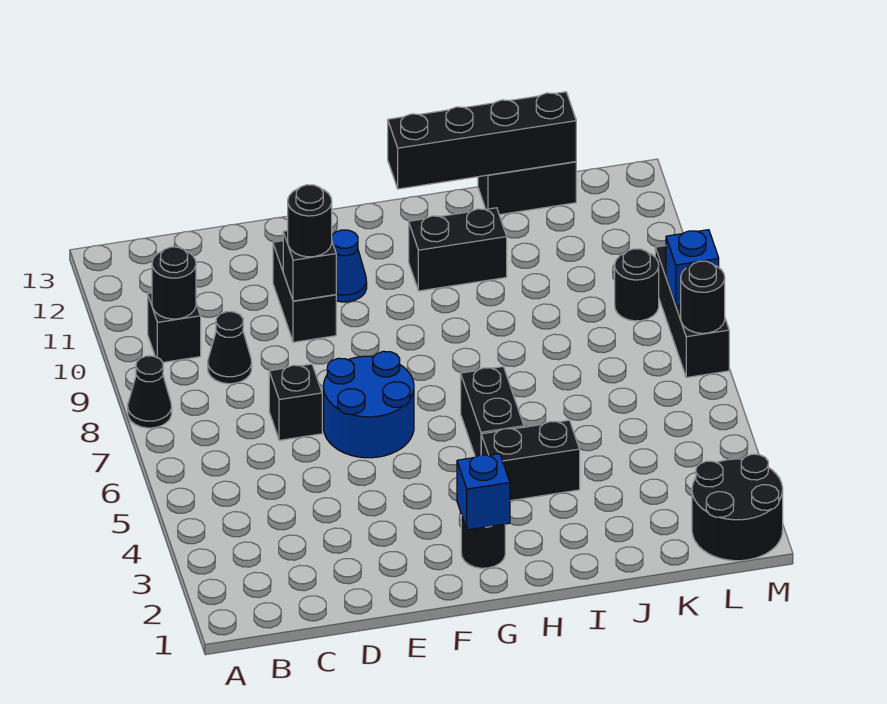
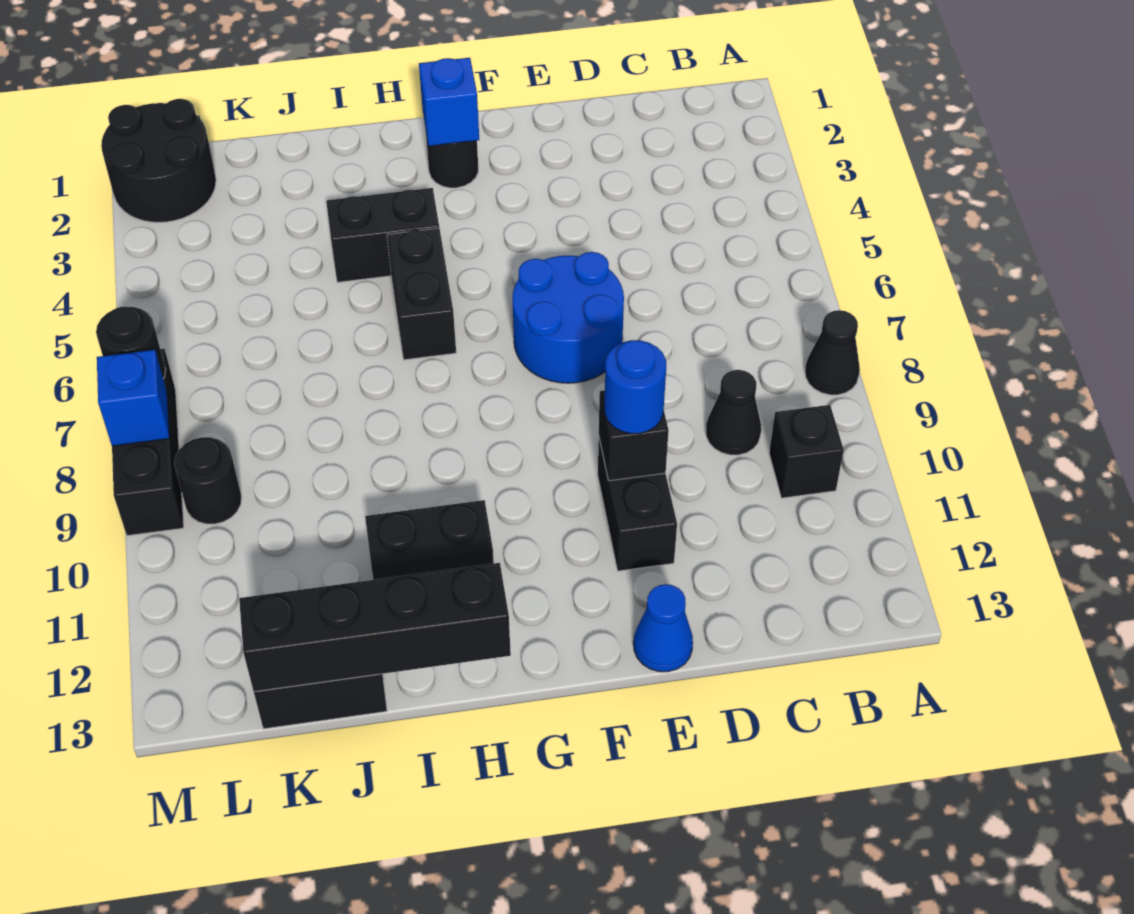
black 1x1 round brick [152,247,196,319] -> none
black 1x1 brick [269,364,322,440] -> none
black 1x1 round brick [288,185,332,257] -> blue 1x1 round brick [604,340,666,434]
blue 1x1 cone [332,230,367,302] -> blue 1x1 cone moved to [634,584,693,672]

